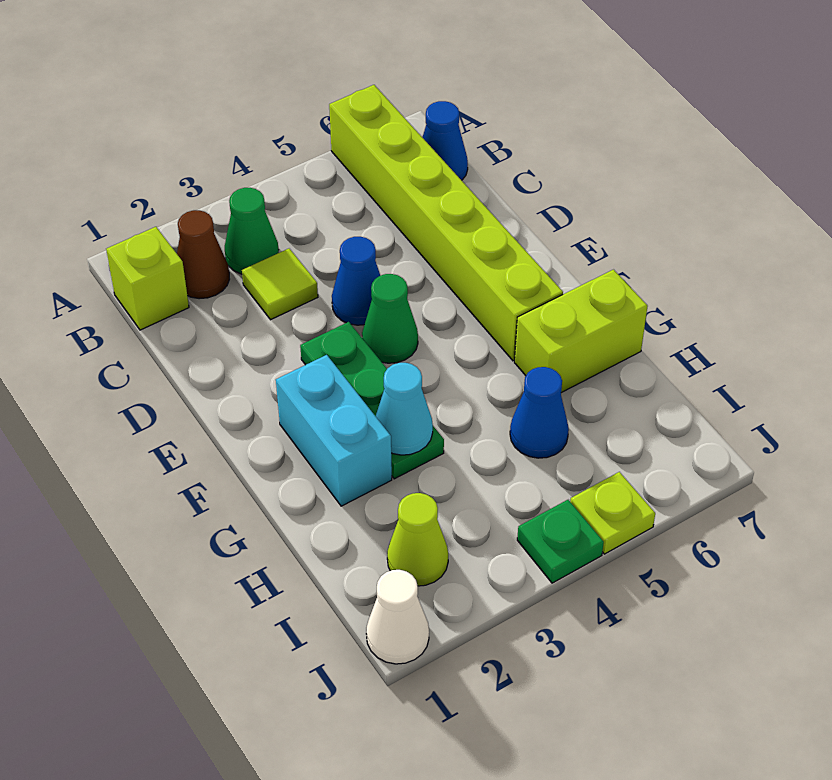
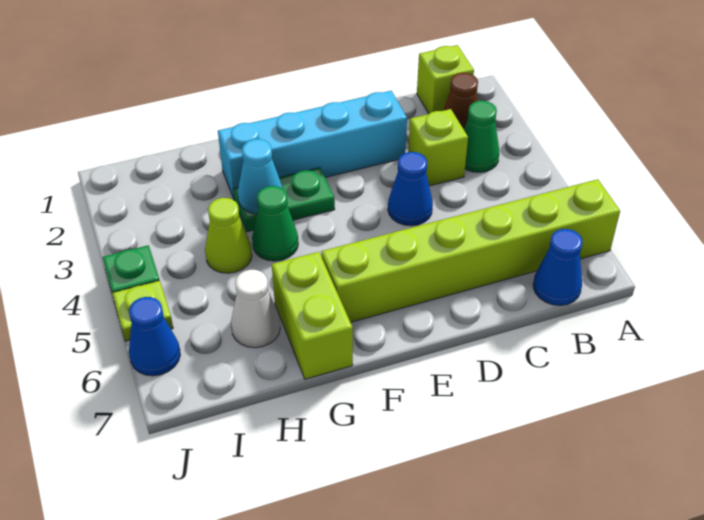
lime 1x1 tile [242,249,318,320] -> lime 1x1 brick [408,109,468,186]
green 1x3 plate [300,322,444,479] -> green 1x2 plate [233,168,335,232]
green 1x1 cone [362,274,418,363] -> green 1x1 cone moved to [252,186,298,261]
cyan 1x2 brick [276,355,392,506] -> cyan 1x4 brick [218,91,407,198]
blue 1x1 cone [510,367,569,458] -> blue 1x1 cone moved to [129,297,180,376]
lime 1x1 cone [387,493,448,586] -> lime 1x1 cone moved to [205,198,252,273]
white 1x1 cone [366,570,429,664] -> white 1x1 cone moved to [231,270,280,348]

